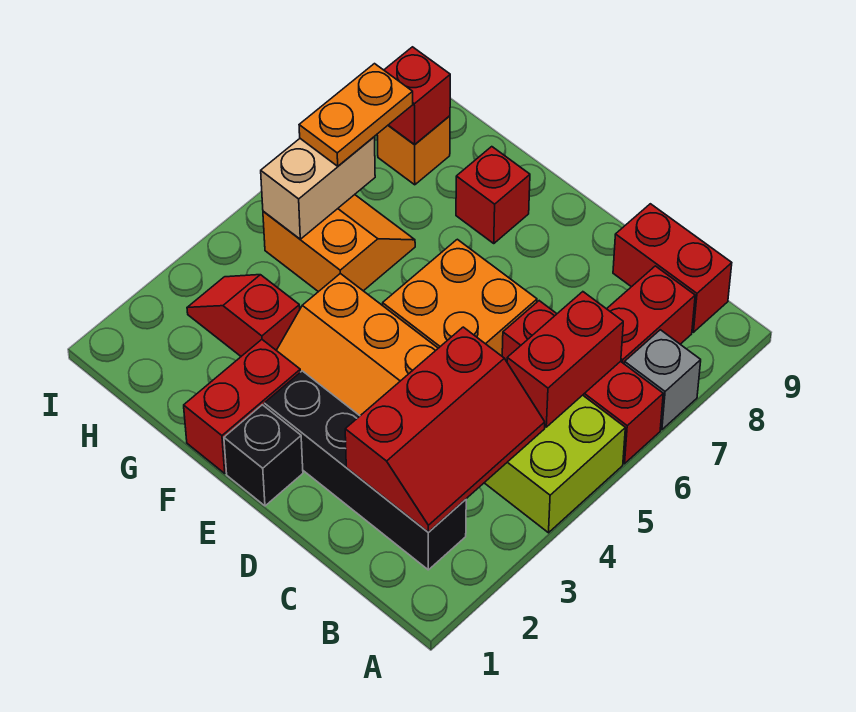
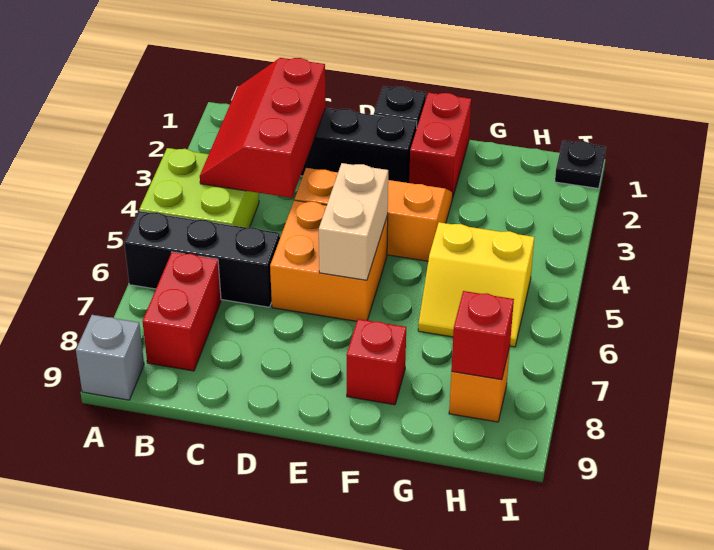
red 1x3 brick [502,301,663,464] -> black 1x3 brick [124,211,280,307]
grey 1x1 brick [624,330,701,430] -> grey 1x1 brick moved to [76,315,144,400]
red 1x2 brick [507,292,623,427] -> none
red 1x2 brick [613,204,732,332] -> none
red 1x2 slope [187,275,300,356] -> none
orange 2x2 slope [263,195,415,292] -> yellow 2x2 slope [418,222,534,347]
tan 1x2 brick [261,137,375,239] -> tan 1x2 brick moved to [319,163,388,280]
orange 1x2 plate [299,64,413,166] -> none
none -> black 1x1 plate [555,140,606,188]

